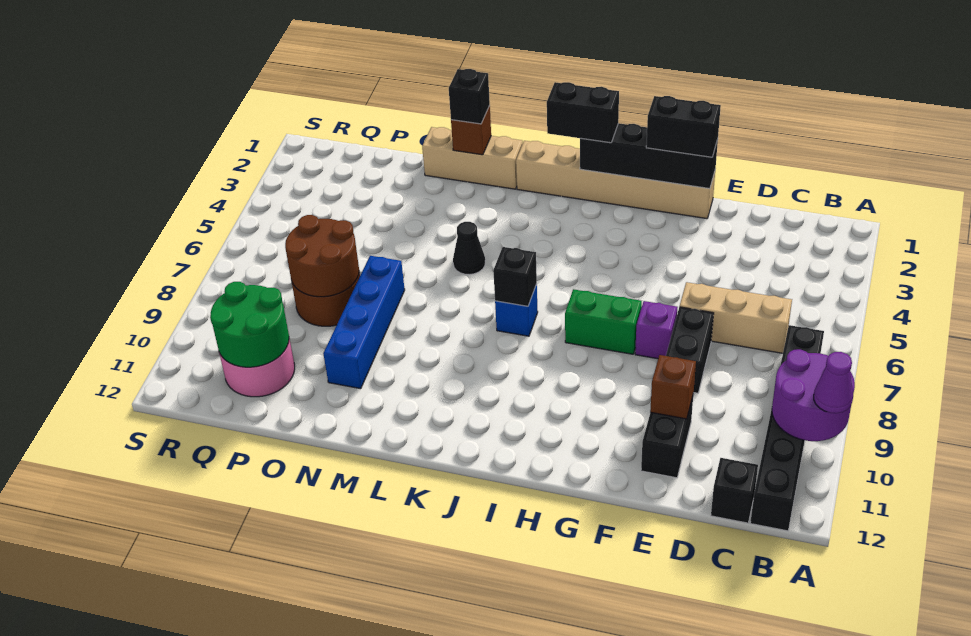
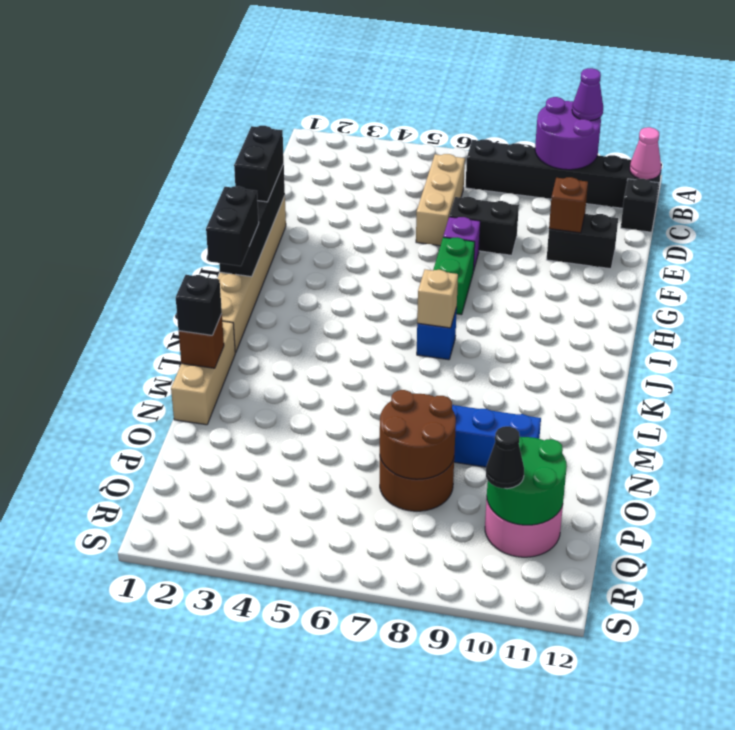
none -> pink 1x1 cone [630,127,661,180]
black 1x1 brick [493,247,537,306] -> tan 1x1 brick [417,270,458,328]
black 1x1 cone [453,222,485,275] -> black 1x1 cone moved to [486,426,524,489]

